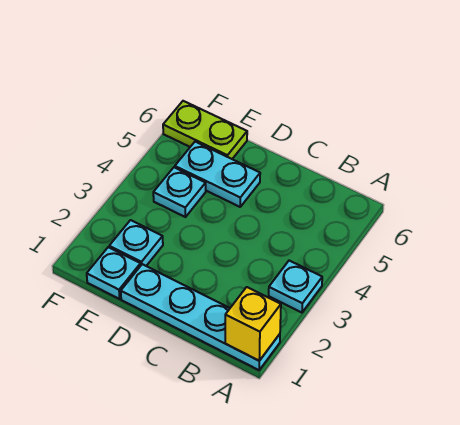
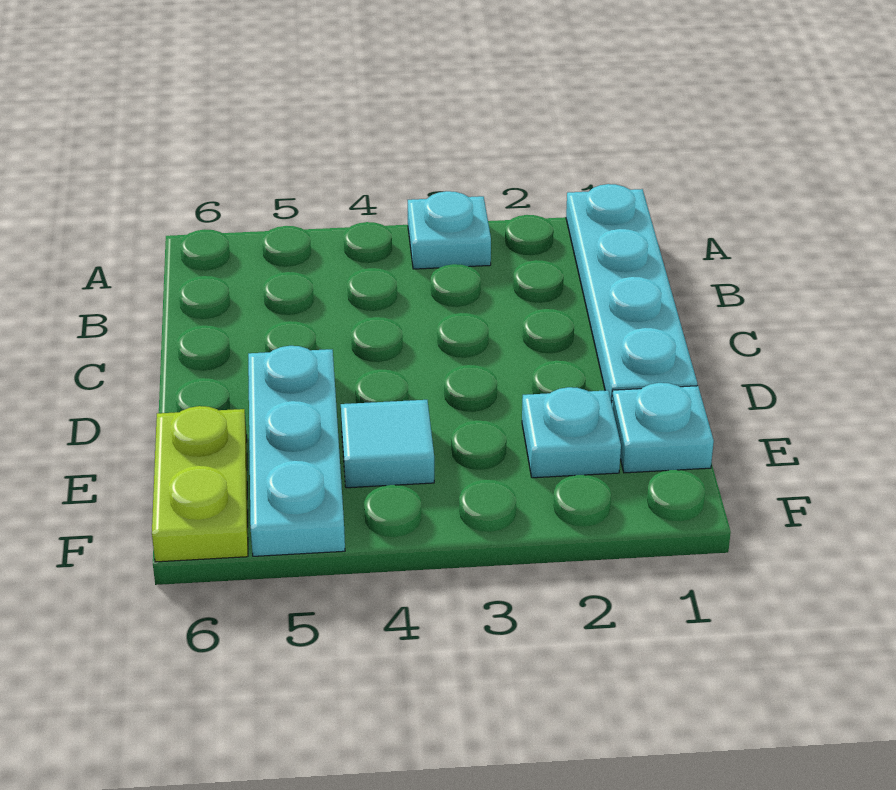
yellow 1x1 brick [225,287,281,361] -> none
cyan 1x2 plate [175,142,260,207] -> cyan 1x3 plate [248,346,345,556]
cyan 1x1 plate [153,167,206,217] -> cyan 1x1 tile [341,400,434,488]

